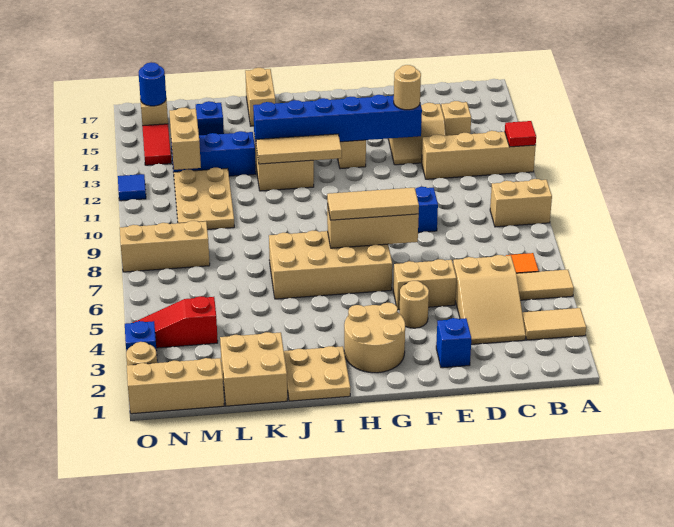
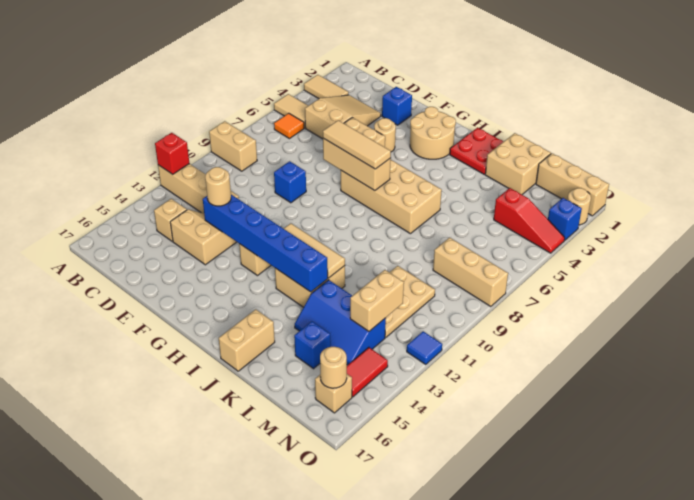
red 1x1 tile [505,121,536,147] -> red 1x1 brick [155,133,189,174]
tan 2x2 plate [284,346,350,401] -> red 2x2 plate [450,128,503,174]
blue 1x1 round brick [139,62,166,106] -> tan 1x1 round brick [320,347,347,388]

